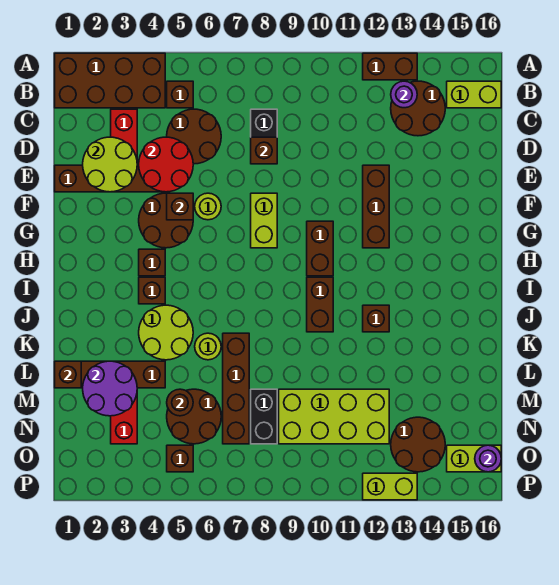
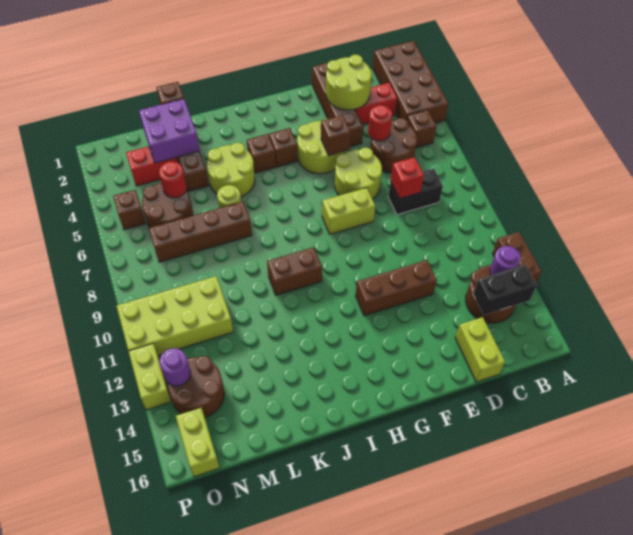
lime 1x2 brick [447,81,501,108] -> lime 1x2 brick moved to [455,317,505,382]
red 2x2 round brick [139,137,193,192] -> red 1x1 round brick [368,105,392,141]
brown 1x1 brick [251,137,277,164] -> red 1x1 brick [391,157,424,199]
brown 2x2 round brick [139,193,193,248] -> lime 2x2 round brick [297,119,342,174]
lime 1x1 round brick [195,193,221,220] -> lime 2x2 round brick [335,148,382,199]
brown 1x2 brick [307,221,333,276] -> none
brown 1x1 brick [363,305,389,332] -> none
purple 2x2 round brick [83,361,137,416] -> purple 2x2 brick [139,99,200,163]
brown 1x1 round brick [167,389,193,416] -> red 1x1 round brick [159,162,187,198]
black 1x2 brick [251,389,277,444] -> black 1x2 brick moved to [473,265,537,315]
lime 2x4 brick [279,389,389,444] -> lime 2x4 brick turned to [117,276,233,355]
purple 1x1 round brick [475,445,501,472] -> purple 1x1 round brick moved to [159,348,191,386]

